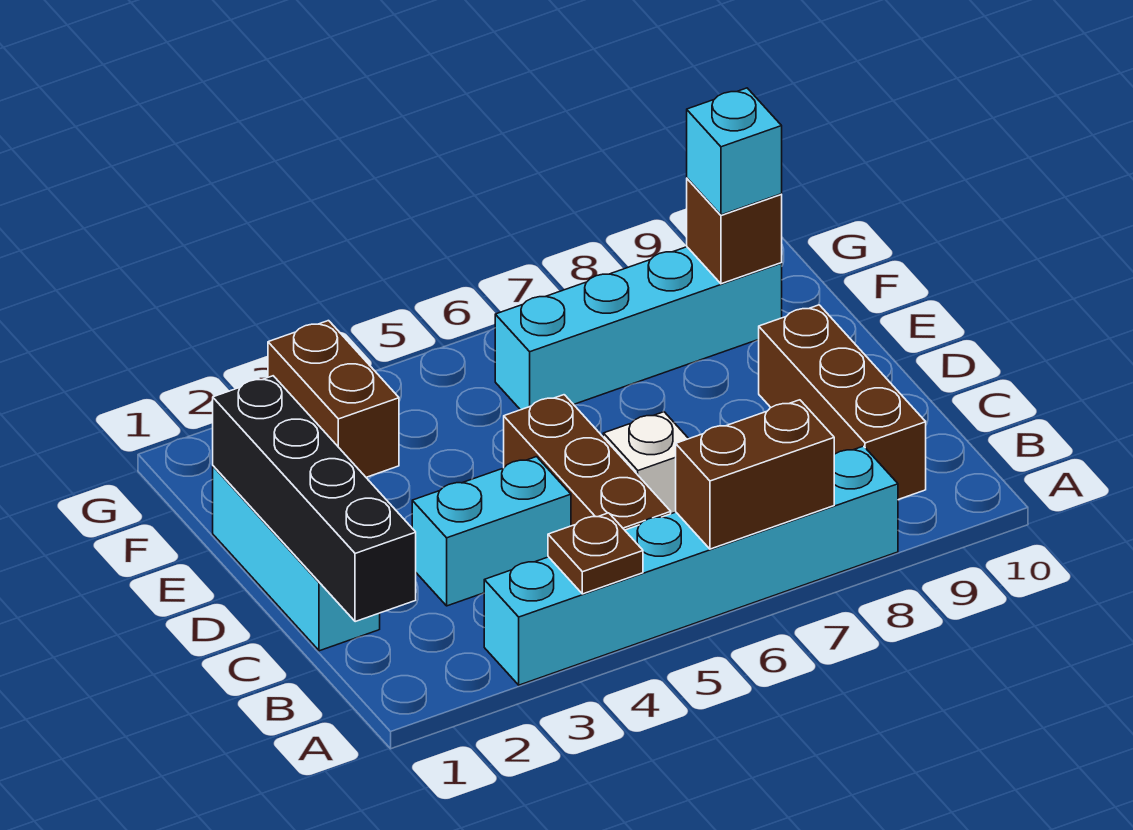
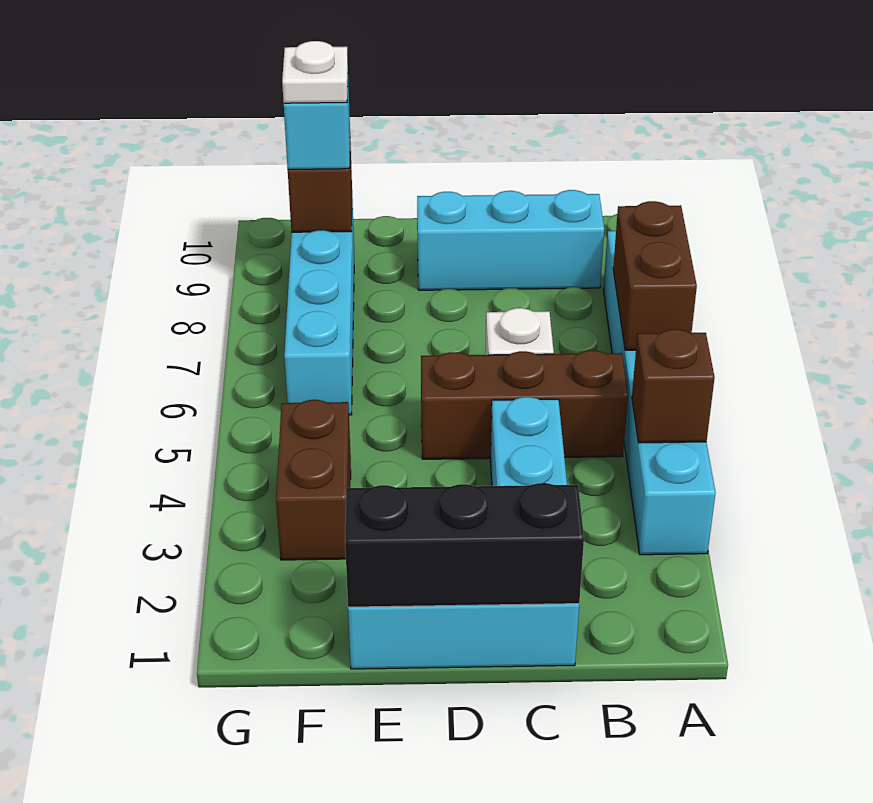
brown 1x1 plate [548,513,643,594] -> brown 1x1 brick [632,329,715,443]
black 1x4 brick [213,376,416,622] -> black 1x3 brick [345,483,584,607]
brown 1x3 brick [759,305,926,500] -> cyan 1x3 brick [417,190,604,290]
brown 1x2 brick [268,321,399,477] -> brown 1x2 brick turned to [276,400,351,560]
none -> white 1x1 plate [282,41,348,103]

